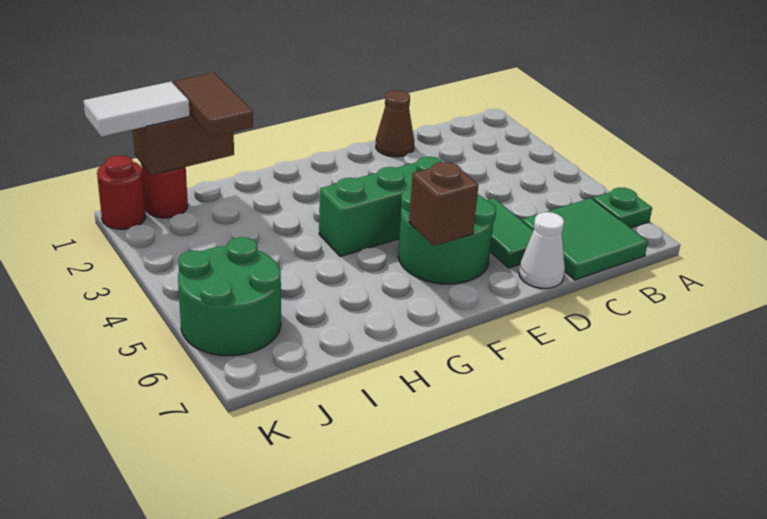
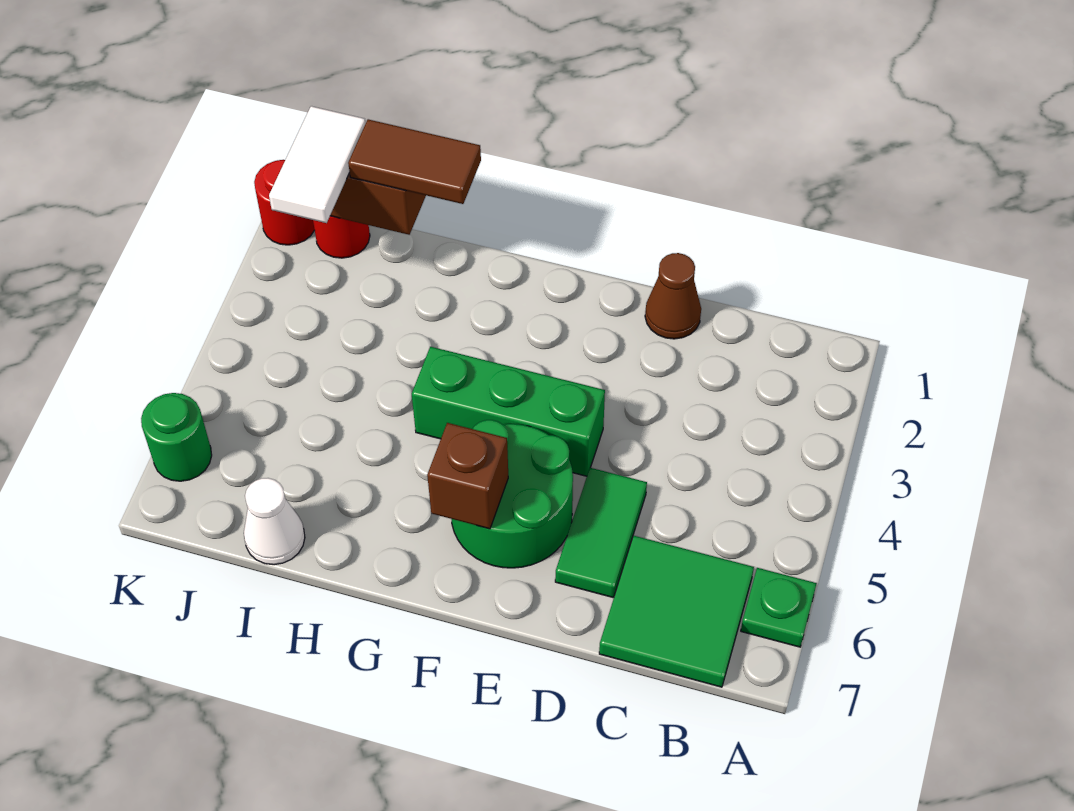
white 1x1 cone [519,212,565,288] -> white 1x1 cone moved to [244,478,305,565]
brown 1x2 tile [173,72,253,137] -> brown 1x2 tile turned to [348,119,481,204]
white 1x2 tile [84,82,190,137] -> white 1x2 tile turned to [269,106,366,223]
green 2x2 round brick [178,237,281,356] -> green 1x1 round brick [141,393,212,481]

